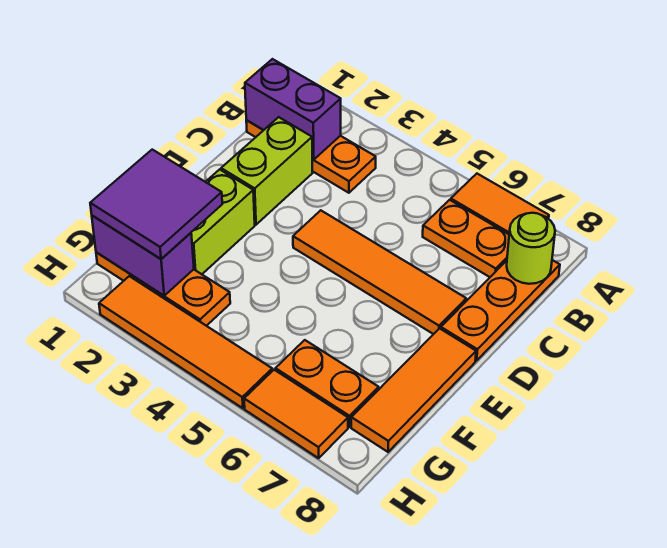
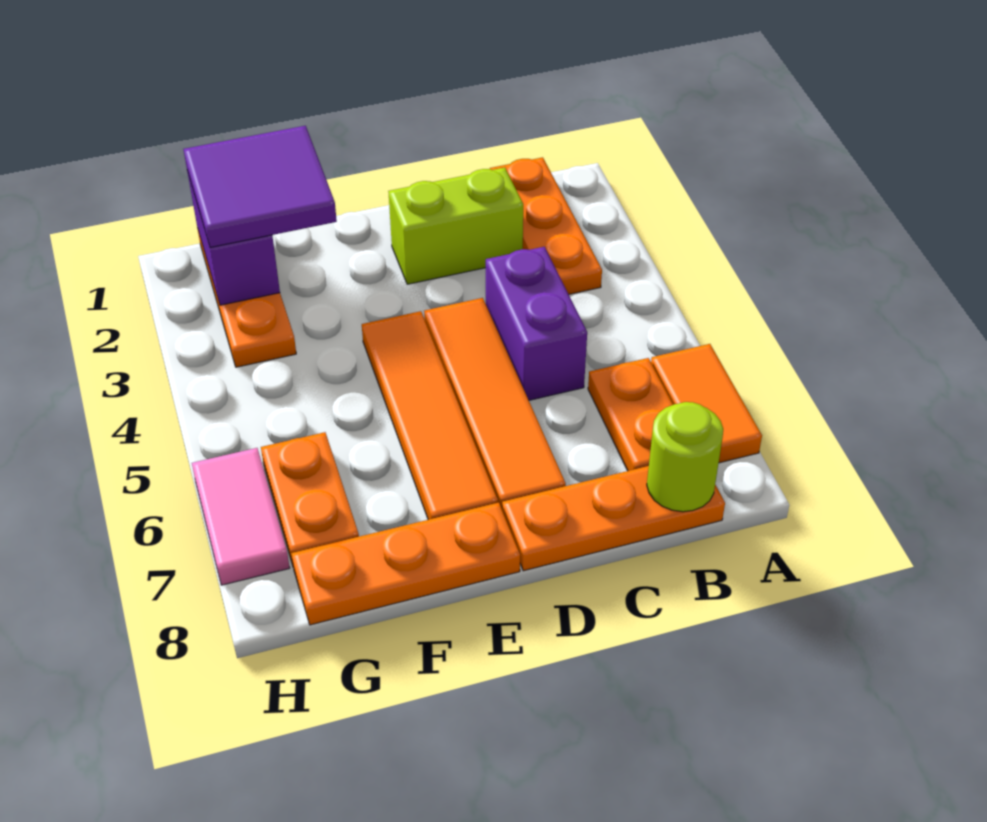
purple 1x2 brick [245,59,341,160] -> purple 1x2 brick moved to [486,247,587,400]
lime 1x2 brick [191,169,255,274] -> none
orange 1x3 tile [351,328,476,452] -> orange 1x3 plate [291,503,520,625]
orange 1x4 tile [99,276,272,408] -> orange 1x4 tile moved to [362,311,498,520]
orange 1x2 tile [244,370,348,458] -> pink 1x2 tile [192,448,290,585]

